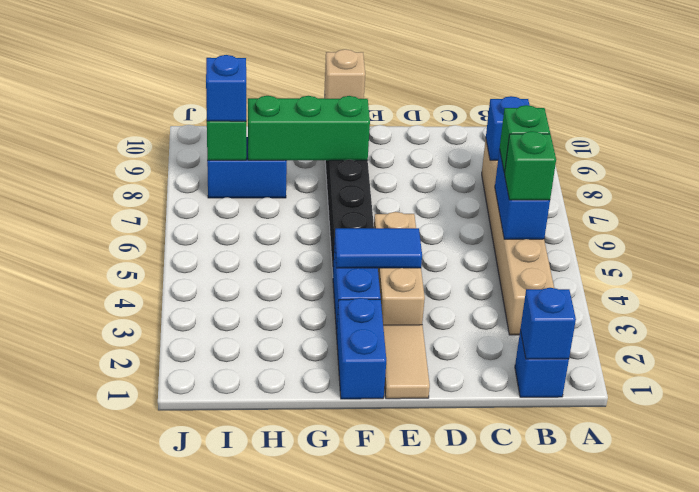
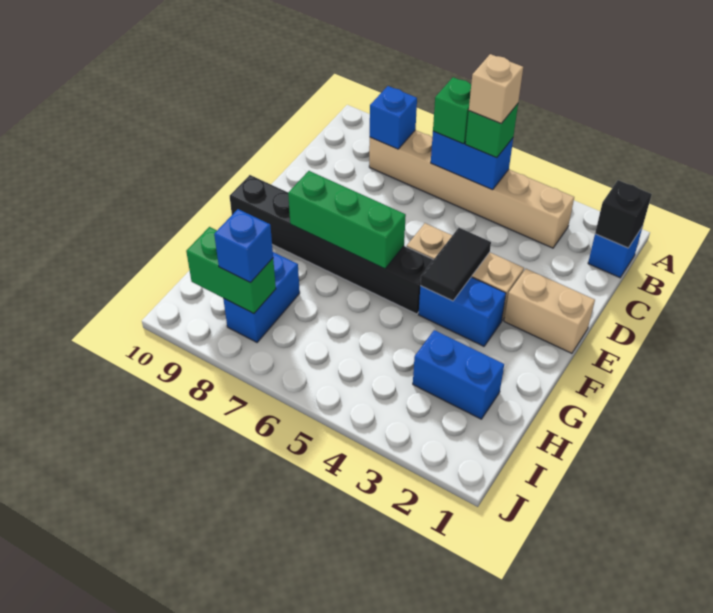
blue 1x1 brick [520,288,576,359] -> black 1x1 brick [595,180,652,248]
tan 1x2 tile [383,325,430,399] -> tan 1x2 brick [504,269,595,353]
blue 1x2 tile [335,228,422,268] -> black 1x2 tile [420,228,491,301]
blue 1x2 brick [337,298,386,399] -> blue 1x2 brick moved to [413,330,504,419]
green 1x3 brick [248,96,370,161] -> green 1x3 brick turned to [288,171,406,269]
tan 1x1 brick [325,49,365,99] -> tan 1x1 brick moved to [469,54,523,123]

